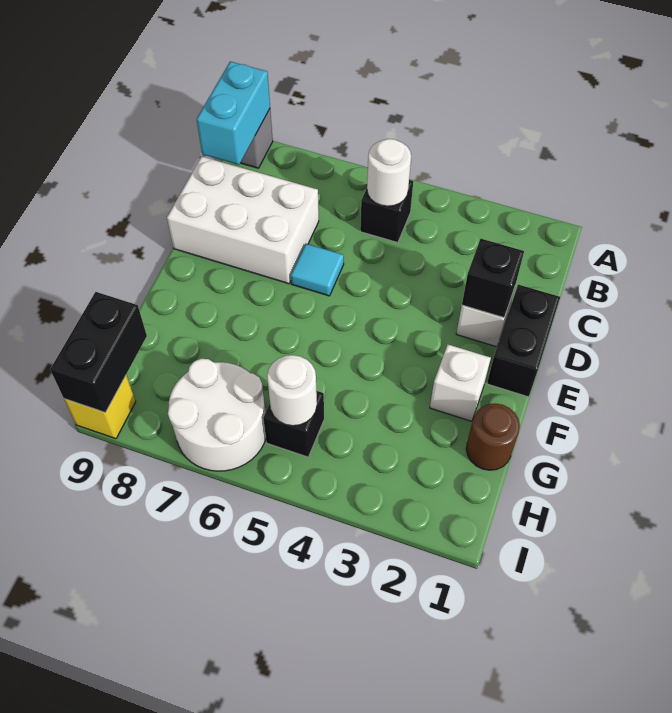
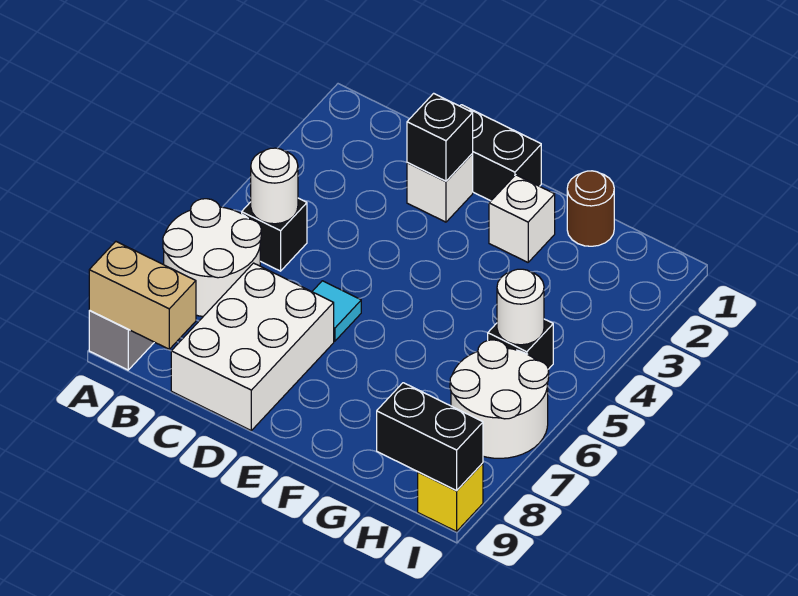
none -> white 2x2 round brick [163,199,261,316]
cyan 1x2 brick [196,62,270,165] -> tan 1x2 brick [89,242,196,349]

